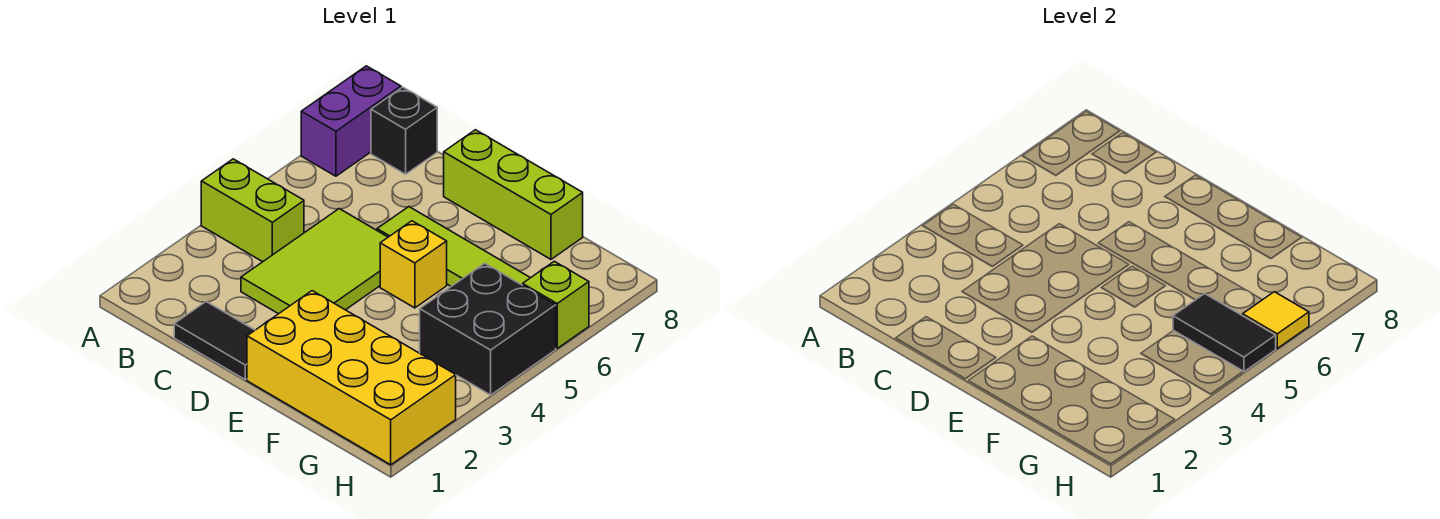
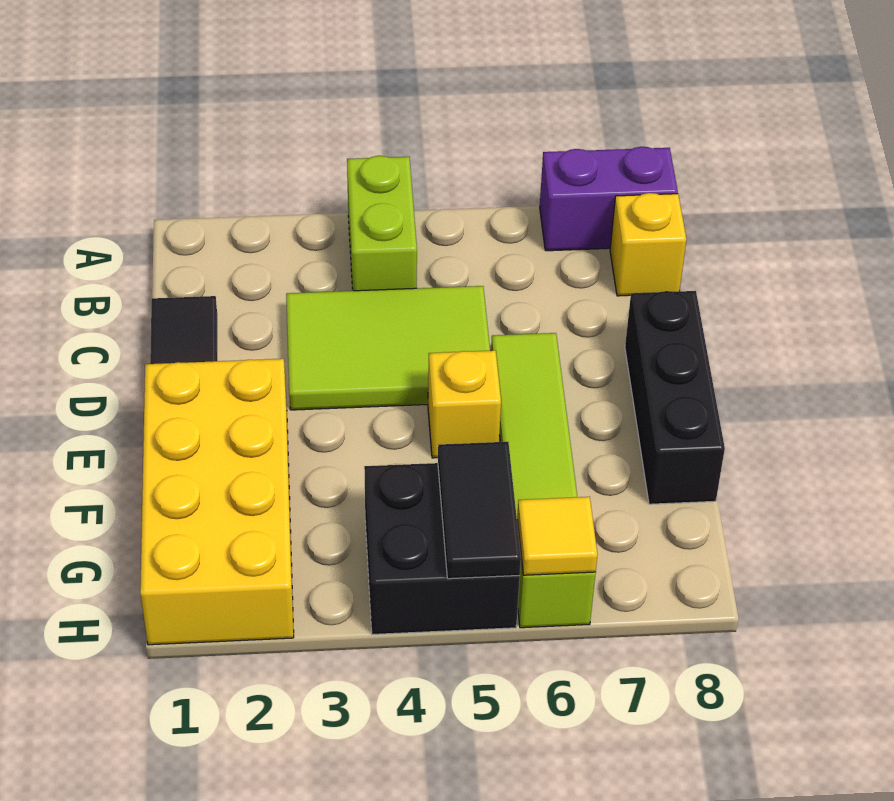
black 1x1 brick [371,87,437,174] -> yellow 1x1 brick [610,193,686,296]
lime 1x3 brick [444,130,583,259] -> black 1x3 brick [625,291,725,504]

